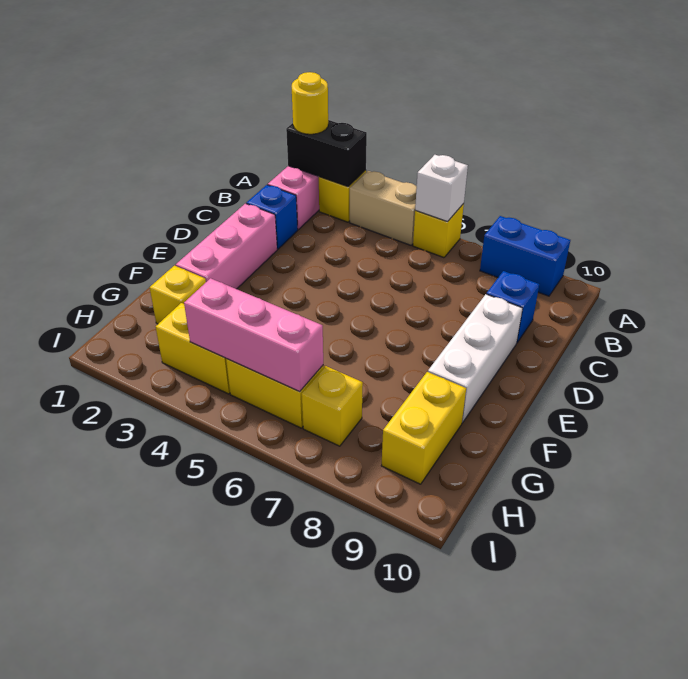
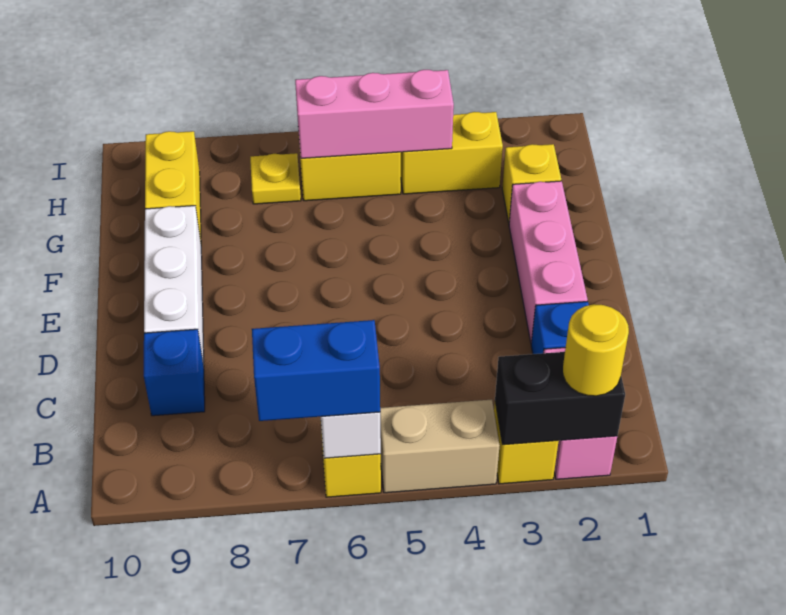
blue 1x2 brick [480,216,570,296] -> blue 1x2 brick moved to [252,320,380,421]
yellow 1x1 brick [302,366,363,446] -> yellow 1x1 plate [250,153,301,204]

